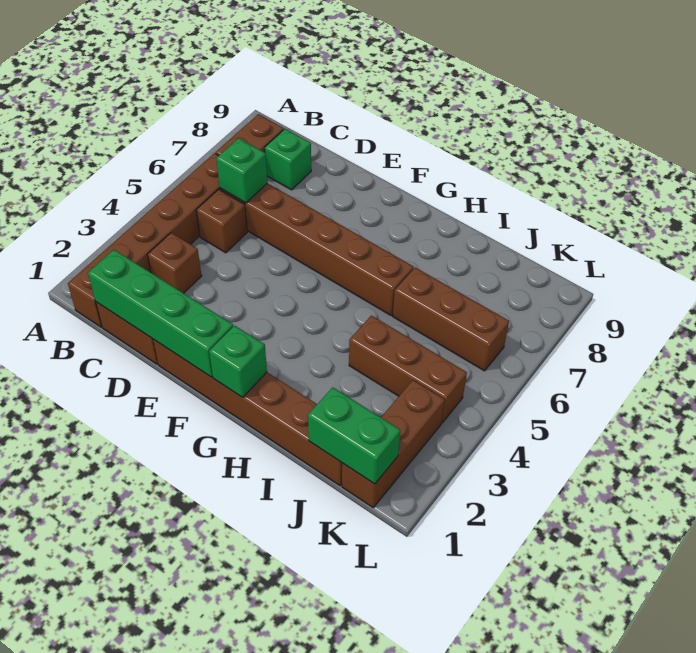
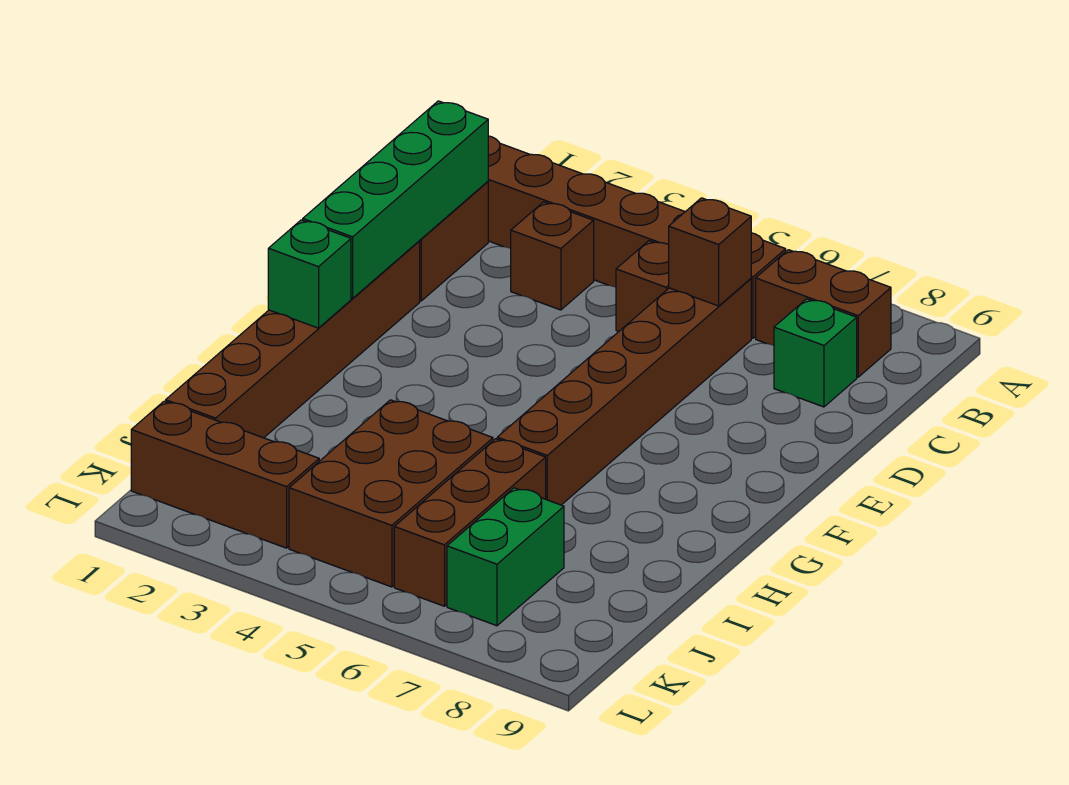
green 1x1 brick [216,138,267,203] -> brown 1x1 brick [669,198,751,306]
brown 1x3 brick [349,316,467,423] -> brown 2x3 brick [289,400,493,587]
green 1x2 brick [308,387,400,484] -> green 1x2 brick moved to [447,488,564,626]

